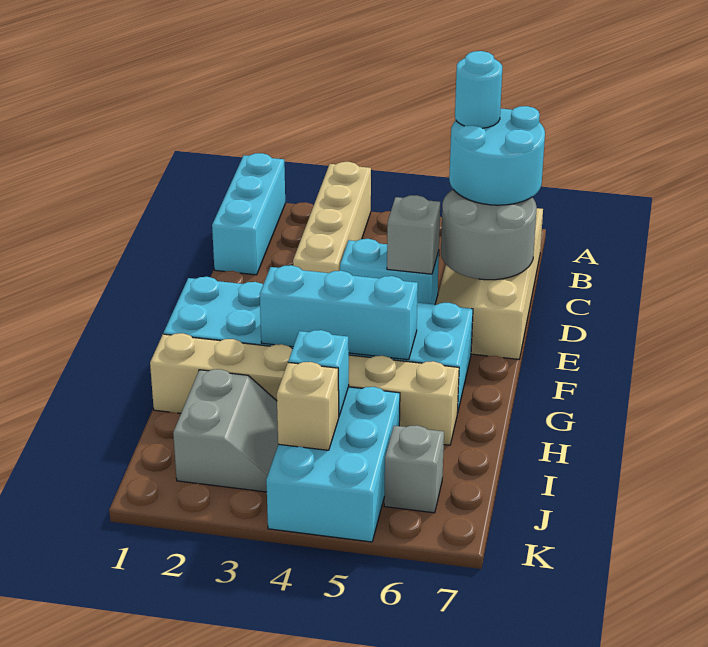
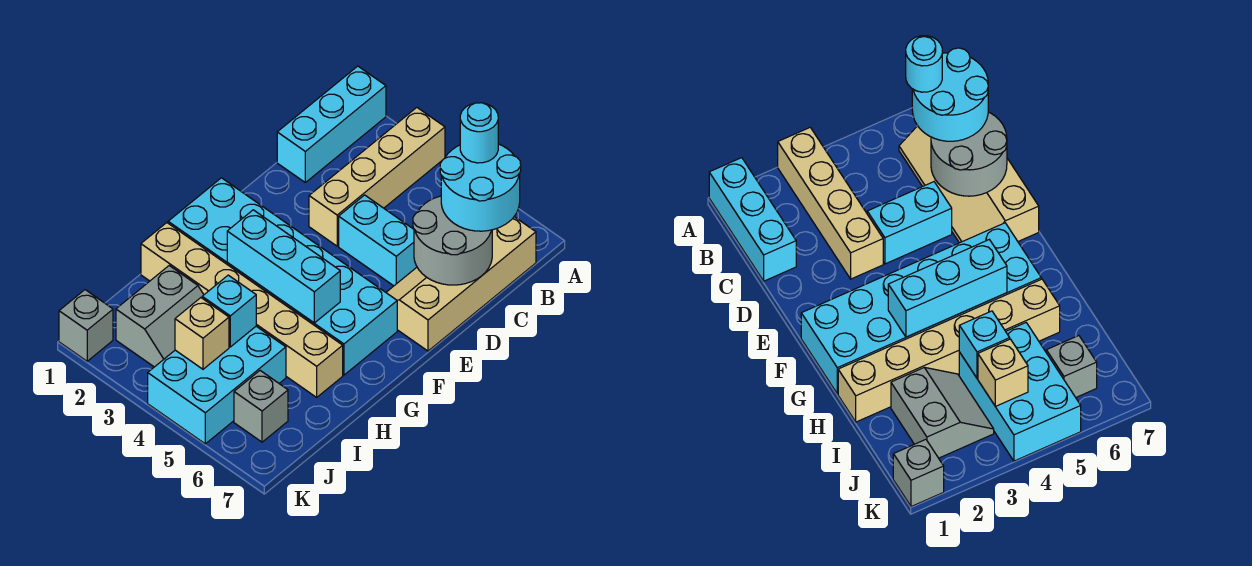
grey 1x1 brick [387,195,440,274] -> grey 1x1 brick moved to [59,290,113,361]

